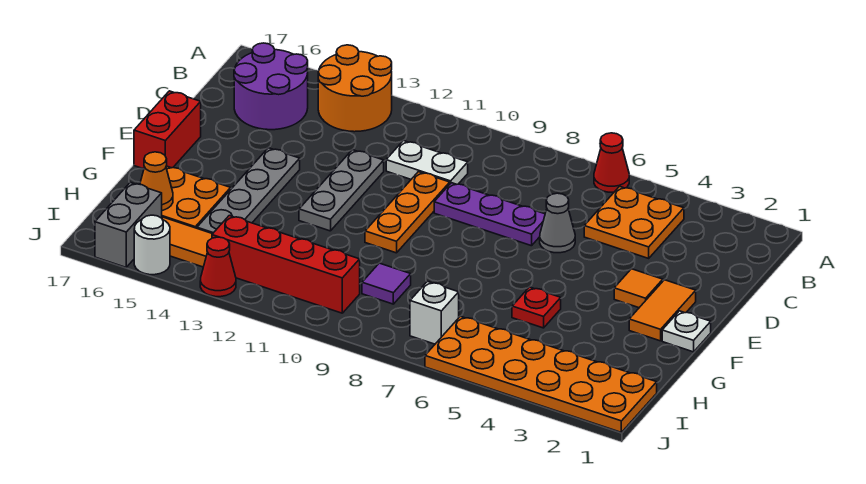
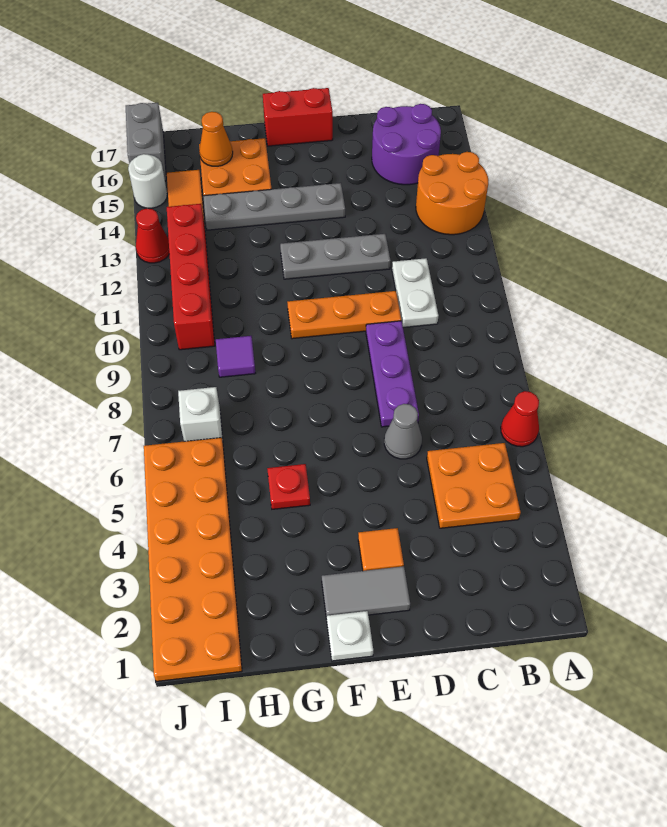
orange 1x2 tile [629,280,696,341] -> grey 1x2 tile [322,566,410,619]
grey 1x2 brick [95,183,162,267] -> grey 1x2 brick turned to [126,103,166,181]

